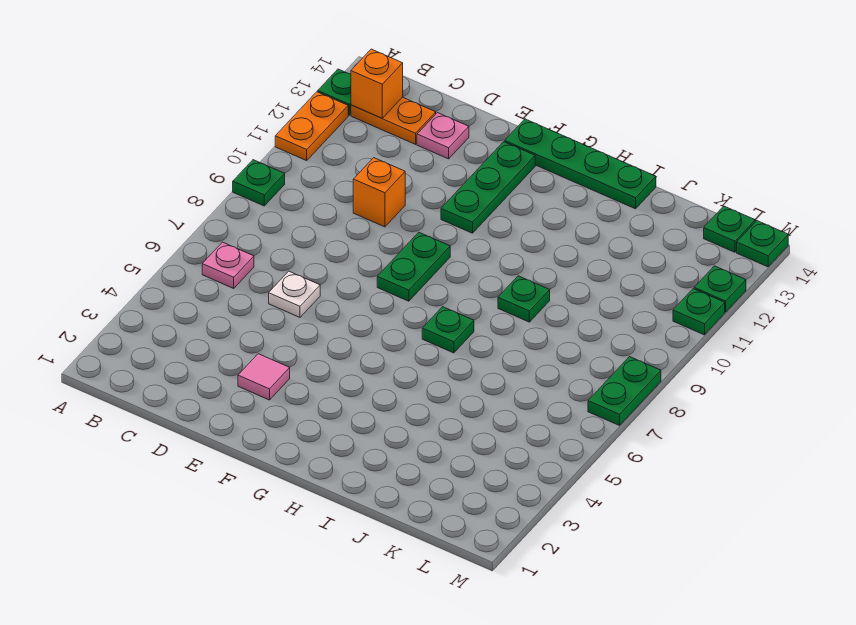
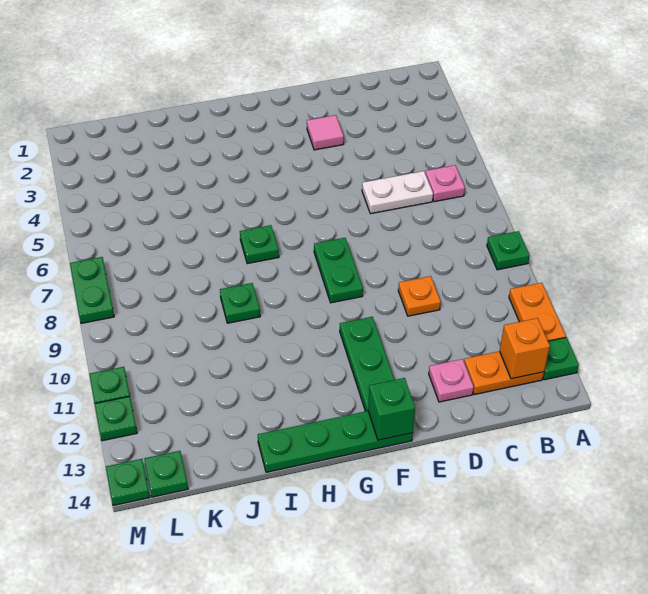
white 1x1 plate [269,271,320,317] -> white 1x2 plate [362,171,433,214]
orange 1x1 brick [353,158,405,227] -> orange 1x1 plate [398,276,441,316]
none -> green 1x1 brick [368,378,415,440]

